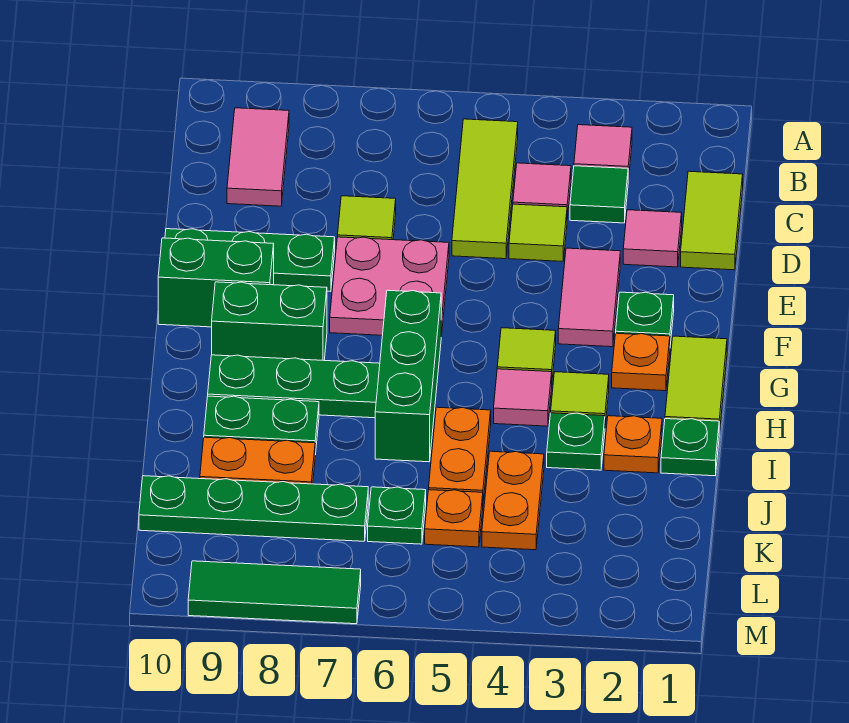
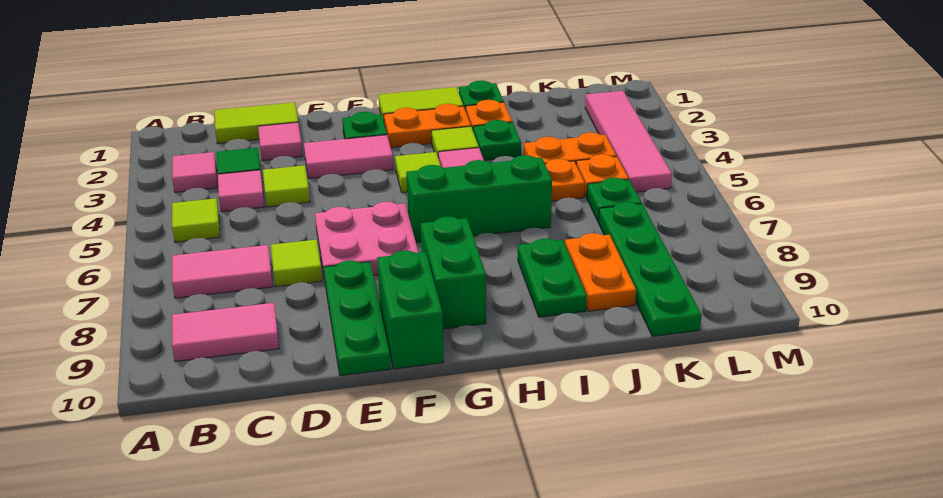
lime 1x3 tile [452,119,518,259] -> lime 1x1 tile [172,198,220,242]
none -> pink 1x2 tile [172,245,273,298]
orange 1x1 plate [612,333,670,391] -> orange 1x2 plate [384,104,471,148]
green 1x3 plate [208,355,380,418] -> none
none -> pink 1x4 tile [585,91,672,192]
green 1x3 tile [188,561,361,624] -> none

